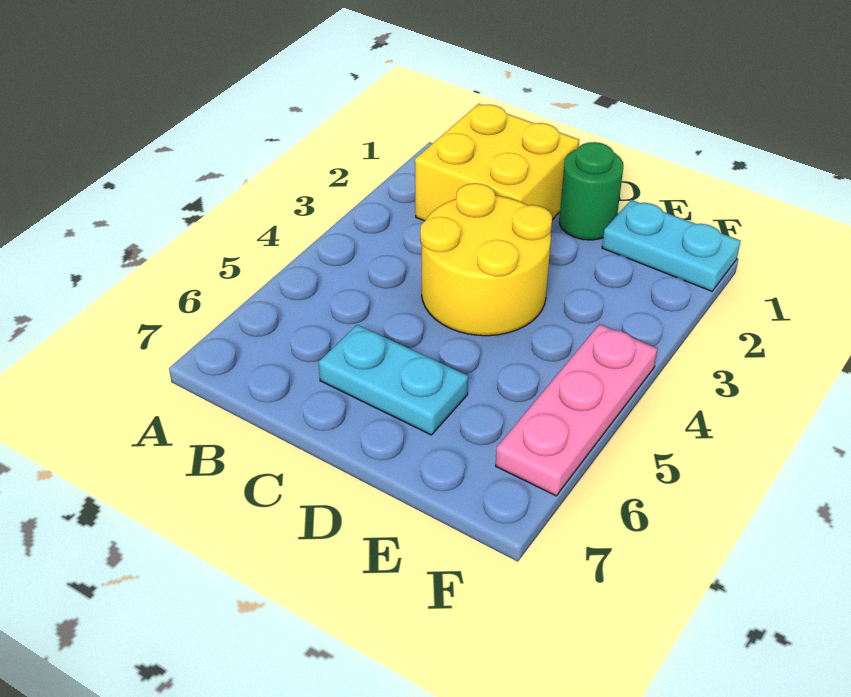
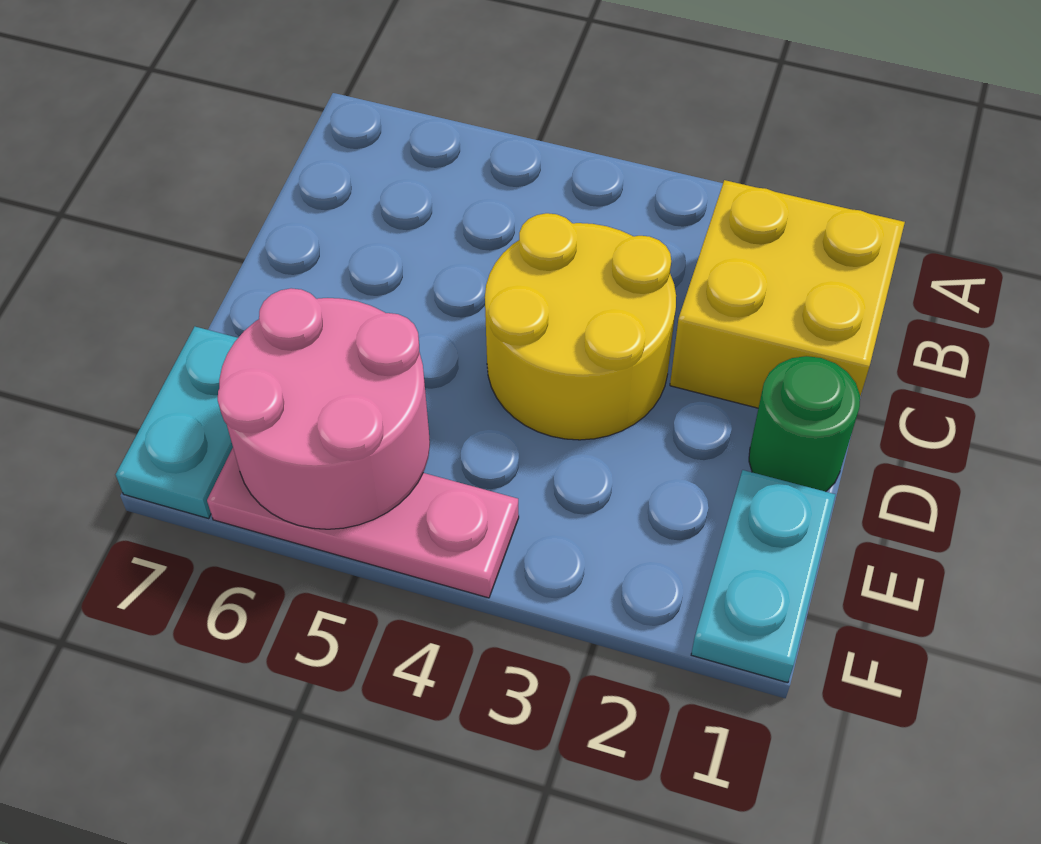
cyan 1x2 plate [319,325,468,435] -> cyan 1x2 plate moved to [116,327,238,518]
none -> pink 2x2 round brick [218,288,430,529]

